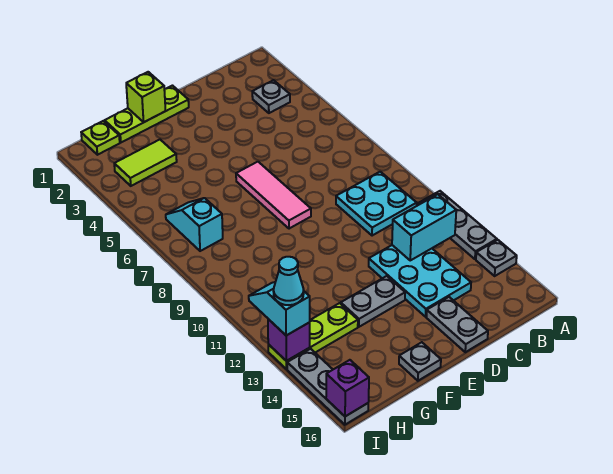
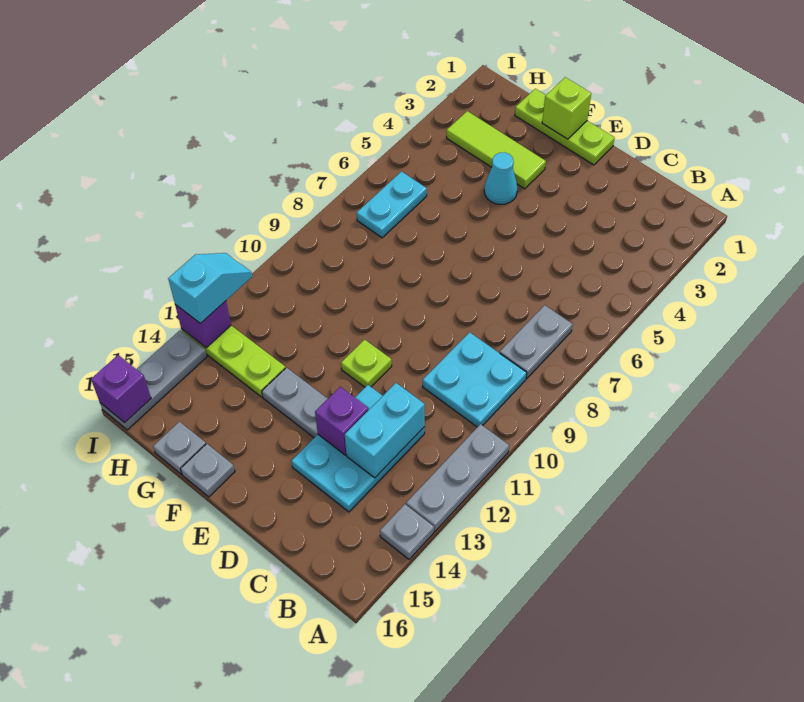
grey 1x1 plate [252,80,290,113] -> grey 1x1 plate moved to [153,422,206,474]
cyan 1x2 brick [392,194,456,260] -> cyan 1x2 brick turned to [345,383,425,478]
none -> purple 1x1 brick [315,387,369,455]
grey 1x2 plate [426,297,488,352] -> grey 1x2 plate moved to [500,305,573,378]
pink 1x3 tile [236,162,311,229] -> none
lime 1x2 tile [114,140,177,186] -> lime 1x3 tile [447,111,546,189]
lime 1x1 plate [81,121,120,155] -> lime 1x1 plate moved to [341,340,392,387]
cyan 1x2 slope [166,198,223,251] -> cyan 1x2 plate [357,172,427,238]
cyan 1x1 cone [274,257,304,305] -> cyan 1x1 cone moved to [484,153,517,205]

